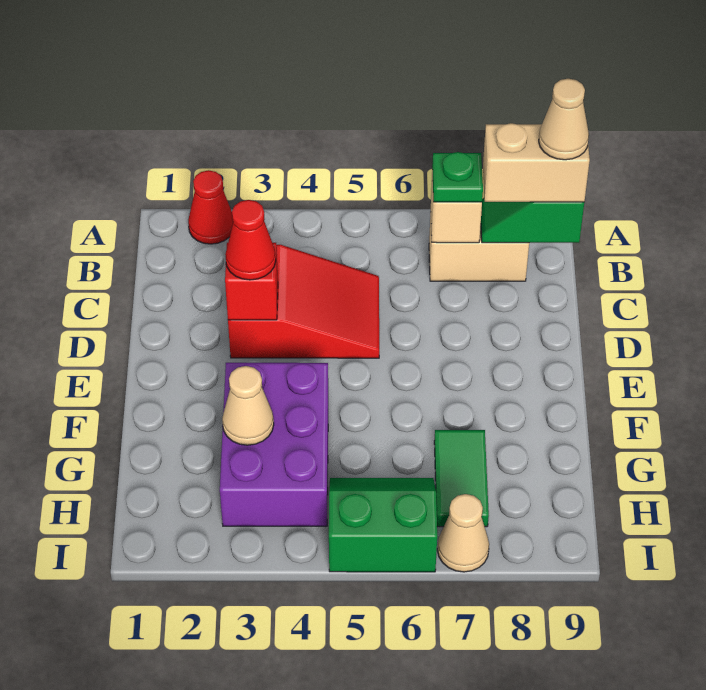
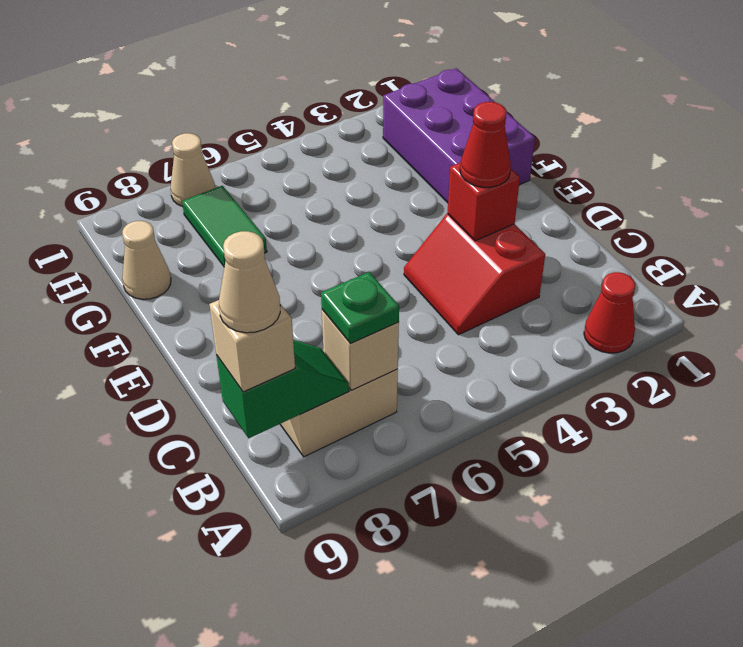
tan 1x2 brick [483,123,590,202] -> tan 1x1 brick [209,300,295,392]
red 2x3 slope [228,245,379,358] -> red 2x2 slope [404,214,545,335]
purple 2x3 brick [220,363,328,526] -> purple 2x3 brick moved to [383,68,535,203]
tan 1x1 cone [222,366,274,445] -> tan 1x1 cone moved to [122,221,171,299]
green 2x2 slope [329,478,437,572] -> none

